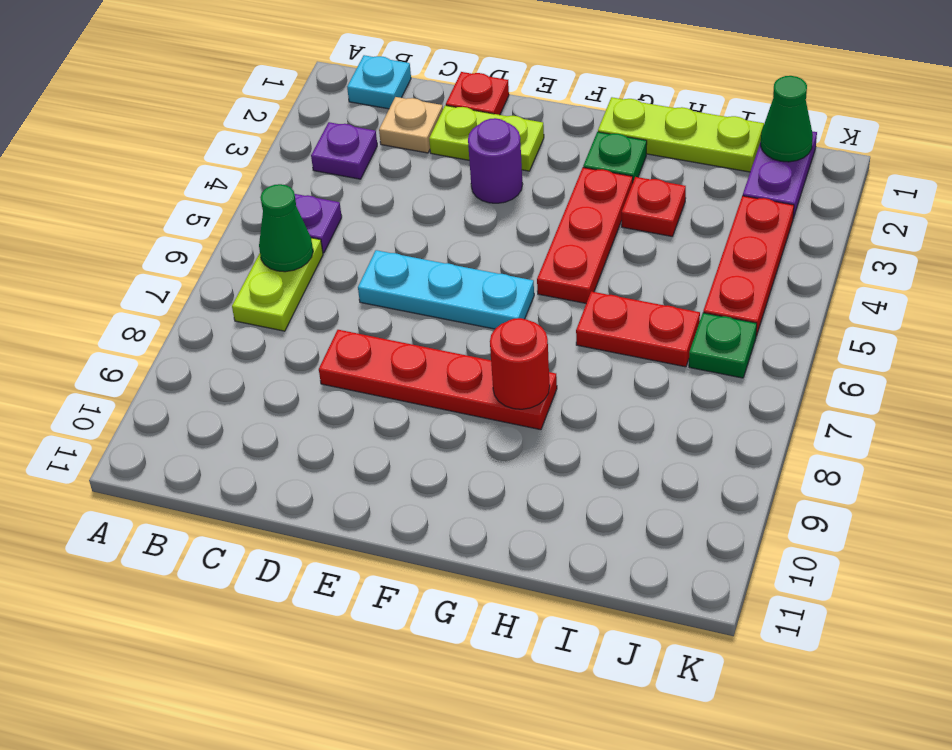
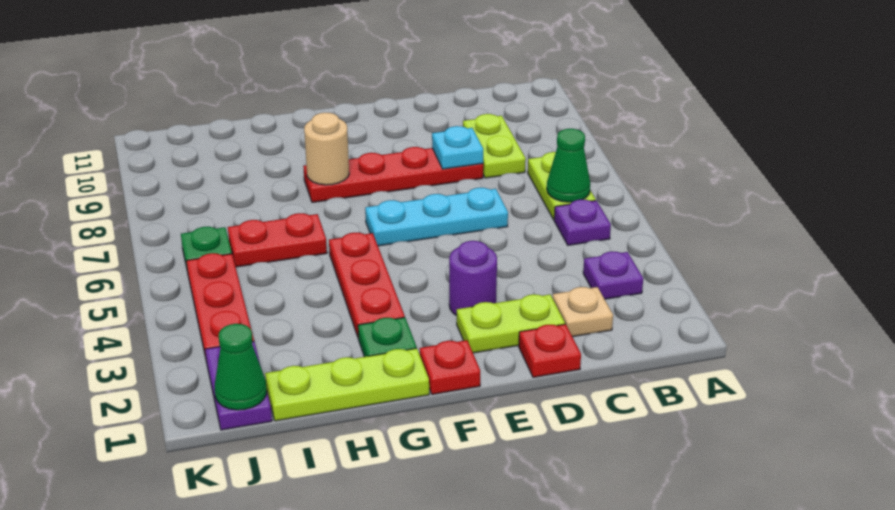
cyan 1x1 plate [347,55,411,109] -> cyan 1x1 plate moved to [432,126,483,169]
none -> lime 1x2 plate [463,114,526,178]
red 1x1 round brick [490,318,550,409] -> tan 1x1 round brick [304,113,349,185]
red 1x1 plate [622,177,686,236] -> red 1x1 plate moved to [420,340,480,394]

